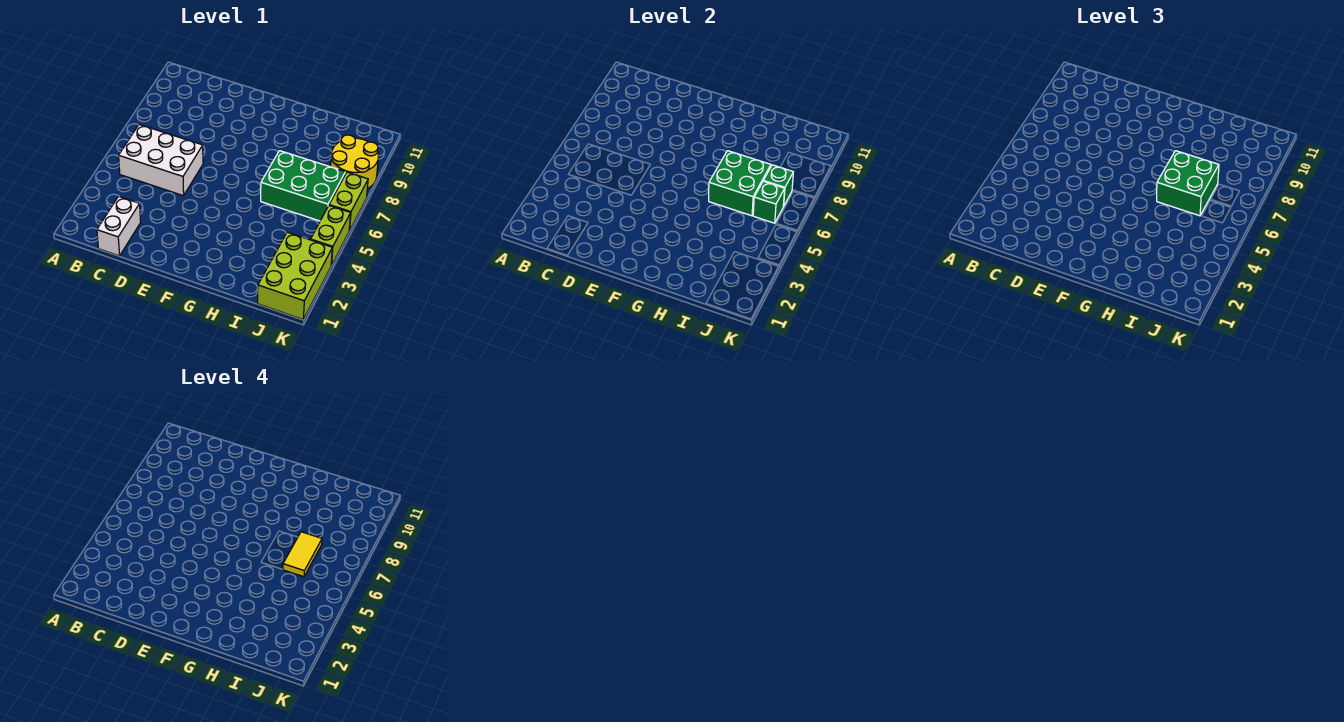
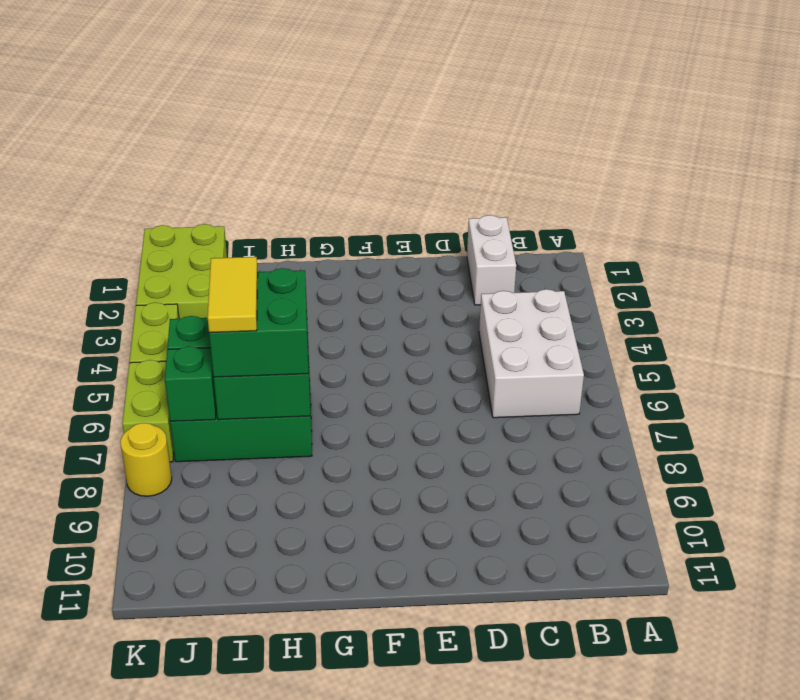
white 2x3 brick [119,125,203,196] -> white 2x3 brick turned to [479,289,584,418]
yellow 2x2 round brick [331,135,379,189] -> yellow 1x1 round brick [120,423,172,496]

